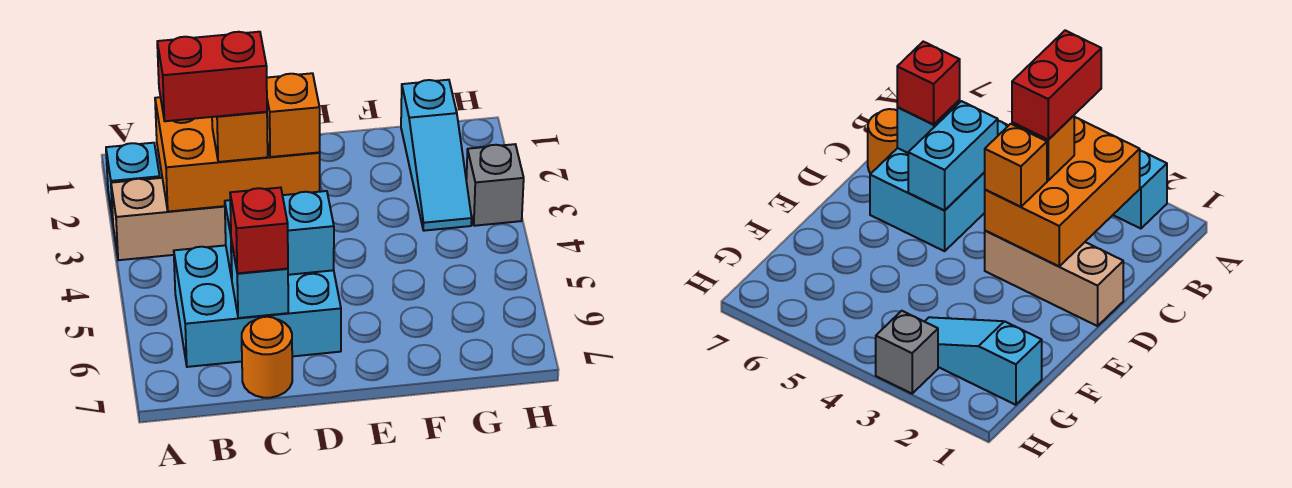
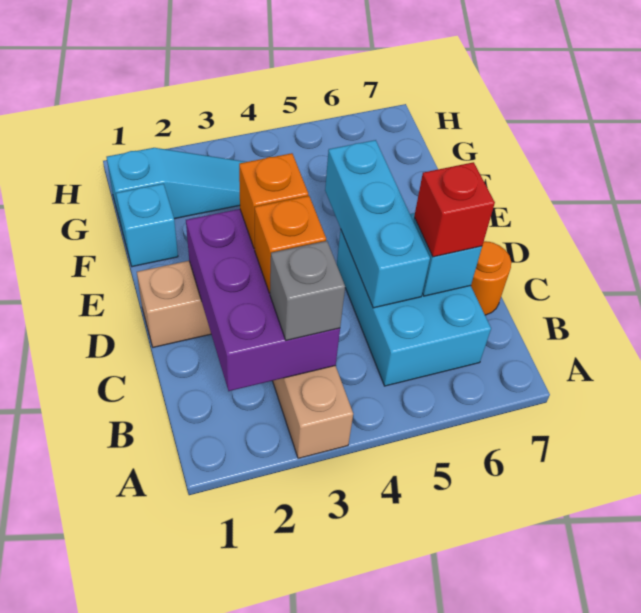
cyan 1x1 brick [106,143,160,221] -> cyan 1x1 brick moved to [116,184,178,267]
orange 2x3 brick [155,97,320,212] -> purple 2x3 brick [186,209,340,391]
red 1x2 brick [157,32,267,121] -> none
cyan 1x2 brick [225,191,334,278] -> cyan 1x3 brick [325,140,430,308]
grey 1x1 brick [466,144,524,226] -> grey 1x1 brick moved to [270,241,345,341]

